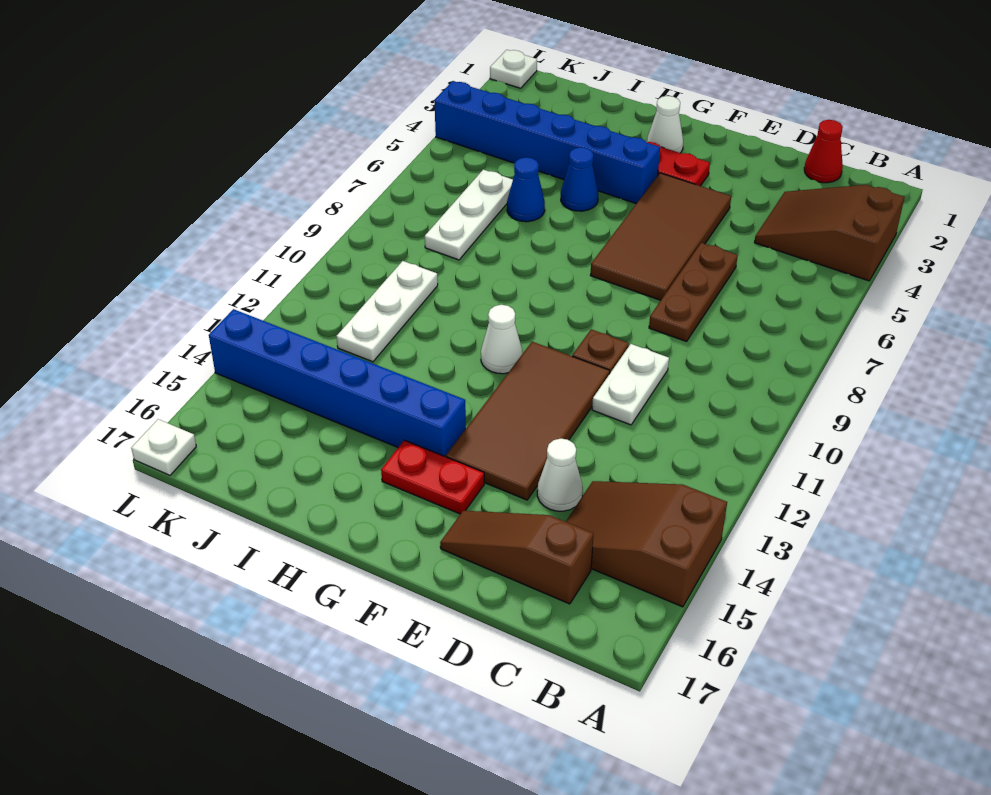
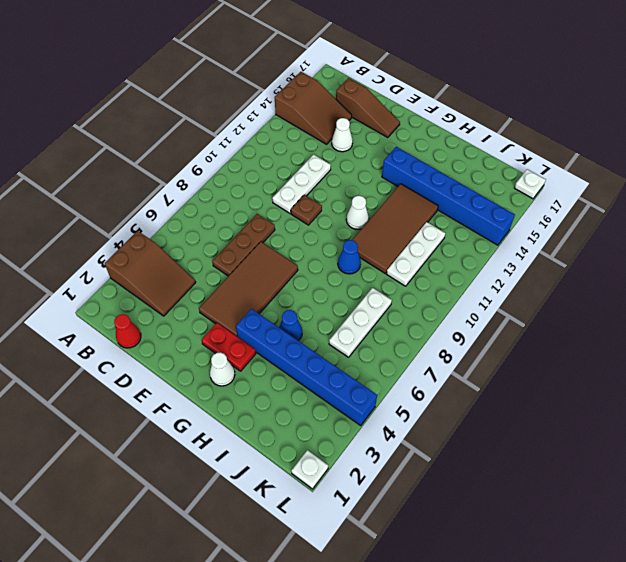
white 1x2 plate [592,344,669,425] -> white 1x3 plate [272,154,331,213]
brown 2x4 tile [446,342,610,500] -> brown 2x4 tile moved to [352,184,438,274]
red 1x2 plate [381,440,484,514] -> none
blue 1x1 cone [507,157,545,222] -> blue 1x1 cone moved to [338,240,361,274]

